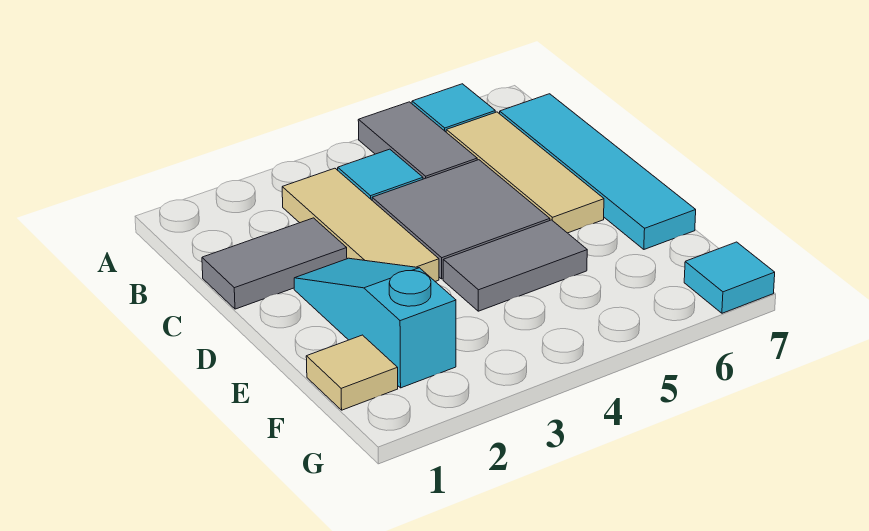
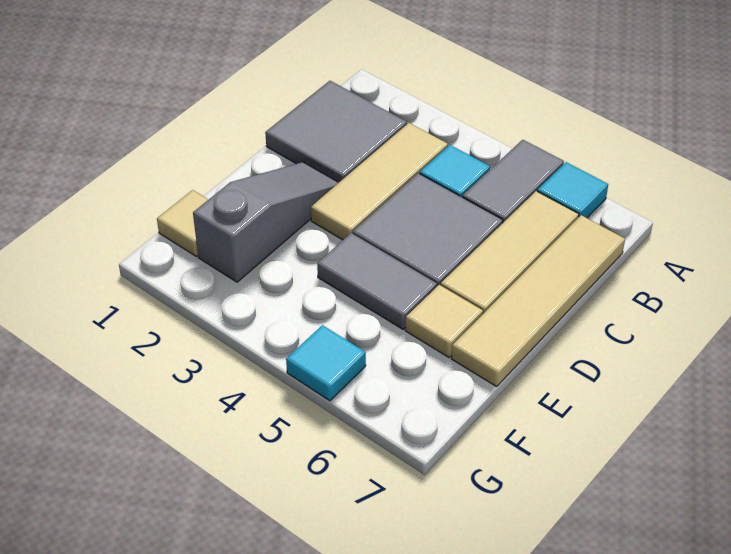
cyan 1x4 tile [500,94,696,249] -> tan 1x4 tile [452,215,625,387]
grey 1x2 tile [202,218,347,309] -> grey 2x2 tile [265,81,407,182]
cyan 1x3 slope [294,258,456,388] -> grey 1x3 slope [193,162,339,282]
none -> tan 1x1 tile [405,285,483,357]
cyan 1x1 tile [684,242,775,313] -> cyan 1x1 tile moved to [286,325,366,401]

